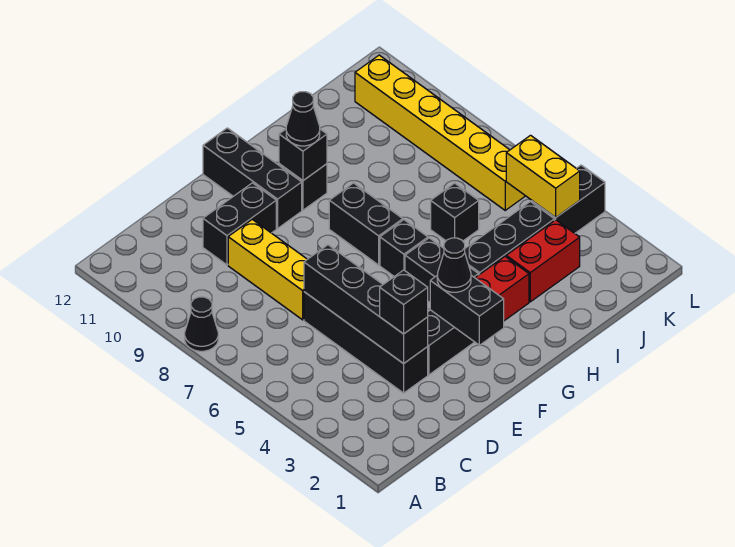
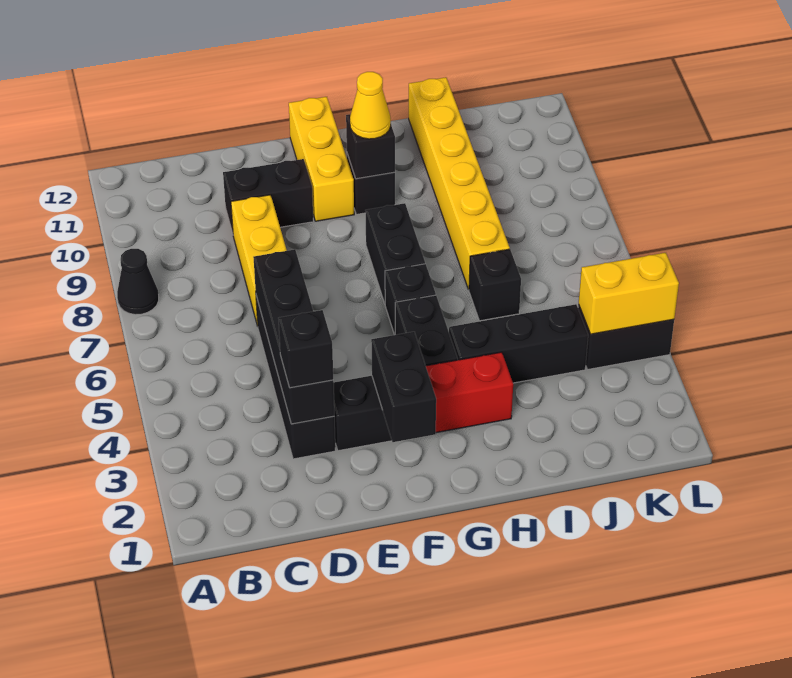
black 1x1 cone [437,238,471,292] -> none
black 1x3 brick [203,128,302,228] -> yellow 1x3 brick [289,97,354,221]
black 1x1 cone [286,92,320,146] -> yellow 1x1 cone [350,72,391,139]
red 1x2 brick [506,220,580,302] -> none
yellow 1x2 brick [506,135,580,218] -> yellow 1x2 brick turned to [579,253,679,334]
yellow 1x6 brick [355,55,525,210] -> yellow 1x6 brick moved to [409,77,510,289]

